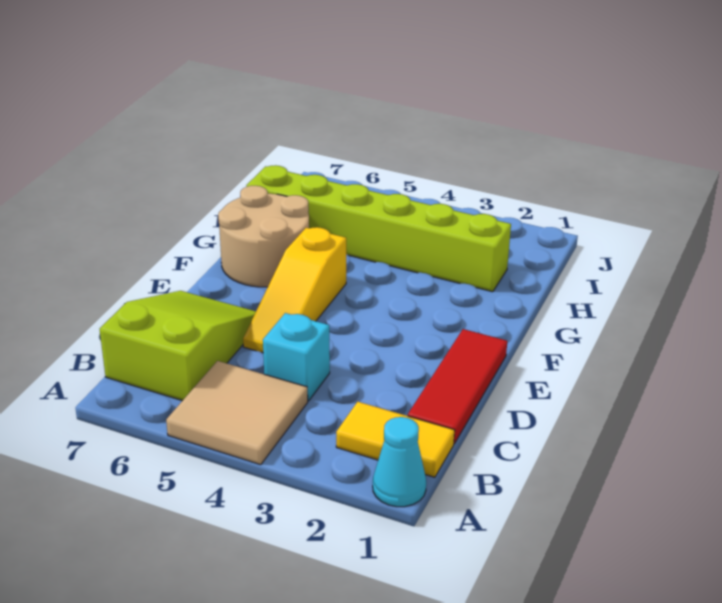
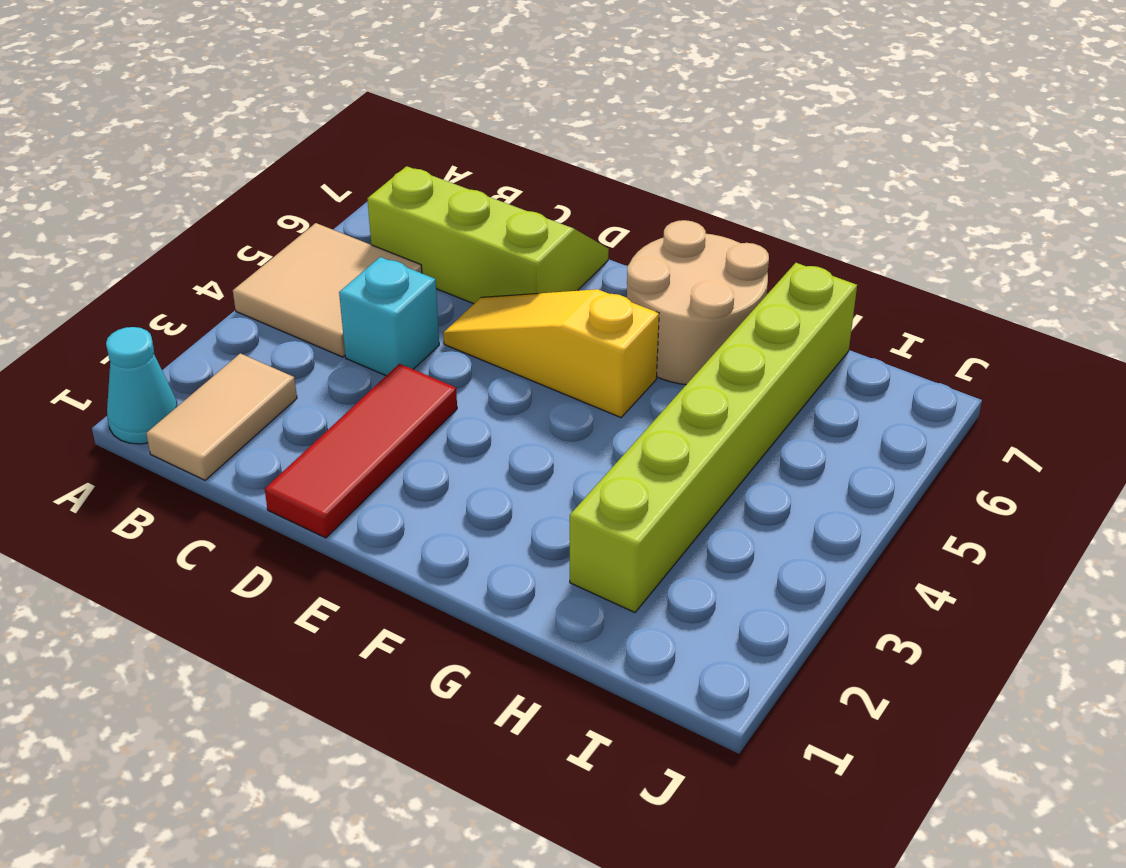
yellow 1x2 tile [336,402,455,477] -> tan 1x2 tile [146,353,297,480]
lime 2x3 slope [100,291,256,401] -> lime 2x3 slope turned to [367,166,609,304]
red 1x3 tile [408,329,507,444] -> red 1x3 tile turned to [265,364,457,538]

